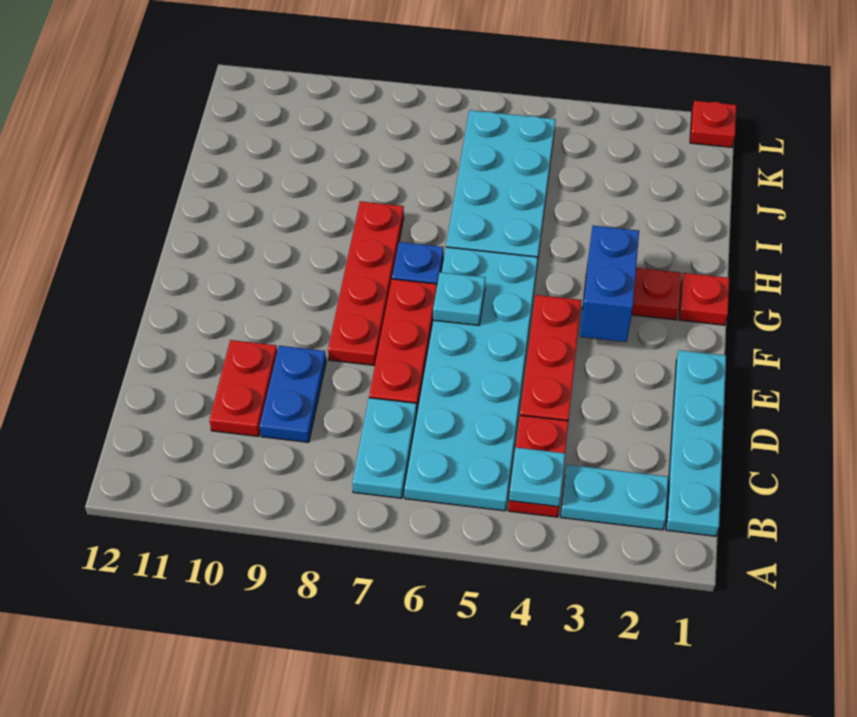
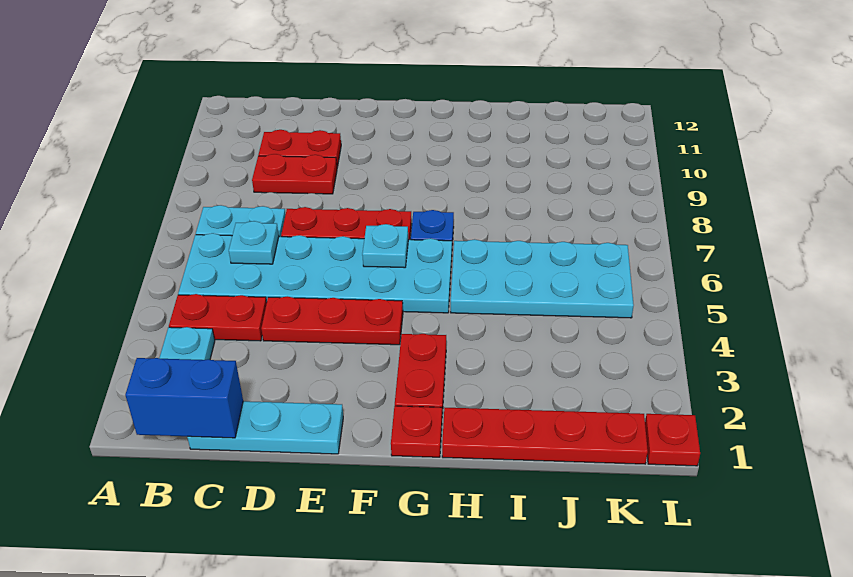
cyan 1x4 plate [666,350,726,536] -> cyan 1x3 plate [187,401,343,454]
cyan 1x1 plate [509,447,565,507] -> cyan 1x1 plate moved to [229,221,279,264]
blue 1x2 plate [260,346,326,442] -> red 1x2 plate [252,154,337,194]
red 1x4 plate [328,201,404,366] -> red 1x4 plate moved to [442,408,648,464]
blue 1x2 brick [580,226,639,342] -> blue 1x2 brick moved to [125,358,243,438]

